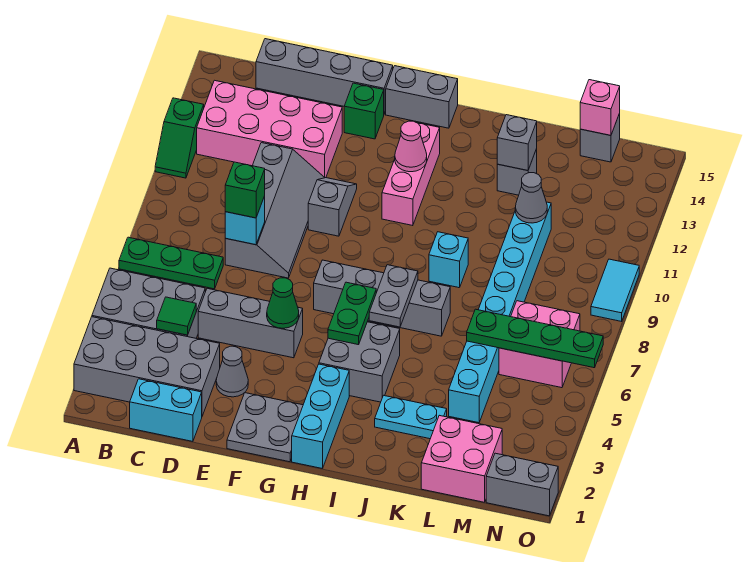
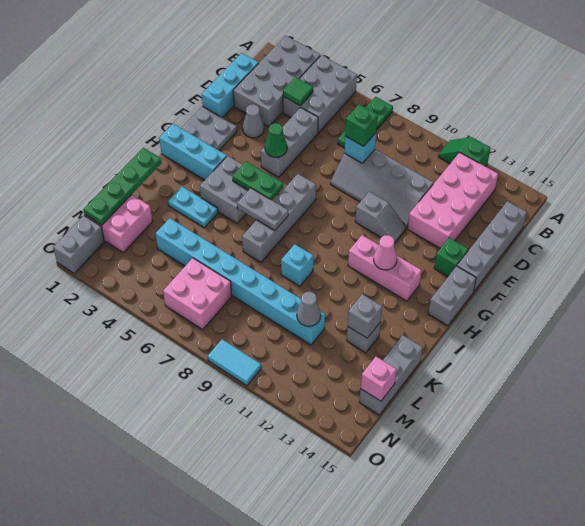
cyan 1x2 brick [130,379,202,441] -> cyan 1x3 brick [202,53,259,118]
cyan 1x2 plate [375,395,447,439] -> cyan 1x2 plate turned to [168,186,218,228]
green 1x4 plate [467,309,603,368] -> green 1x4 plate moved to [84,148,161,225]
grey 1x1 brick [580,114,620,162] -> grey 1x3 brick [359,335,423,415]

